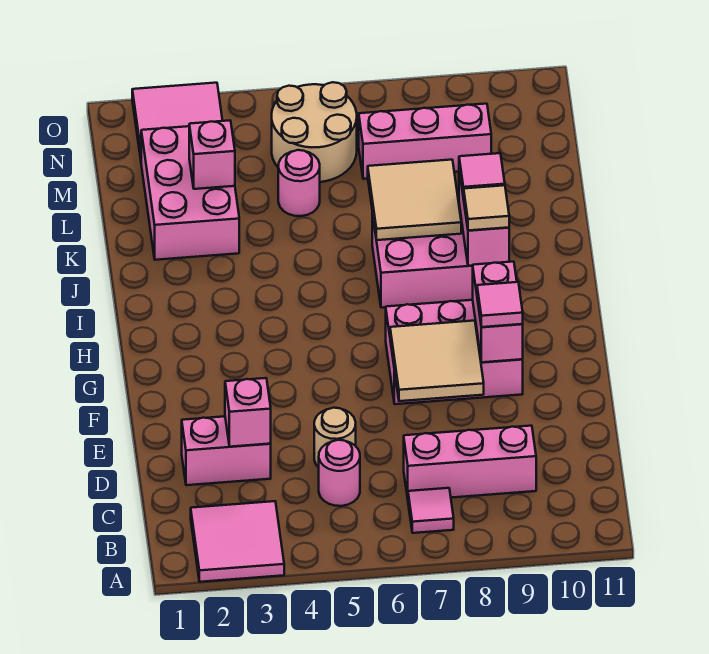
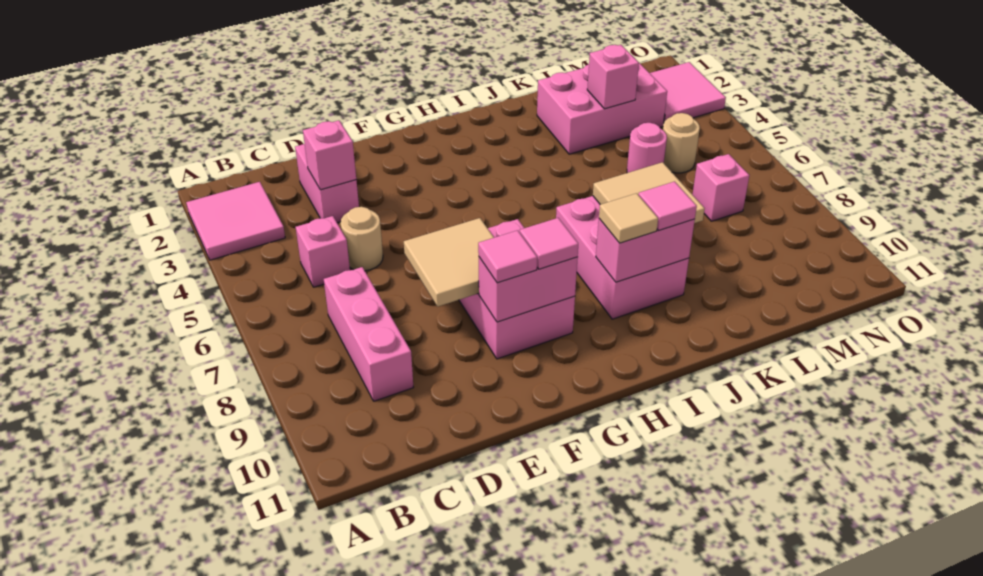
pink 1x1 tile [408,488,454,533] -> pink 1x1 tile moved to [520,218,578,269]
pink 1x1 round brick [319,440,360,506] -> pink 1x1 brick [296,216,350,287]
tan 2x2 round brick [272,82,357,182] -> tan 1x1 round brick [663,113,700,173]
pink 1x3 brick [359,104,491,179] -> pink 1x1 brick [692,154,749,221]

